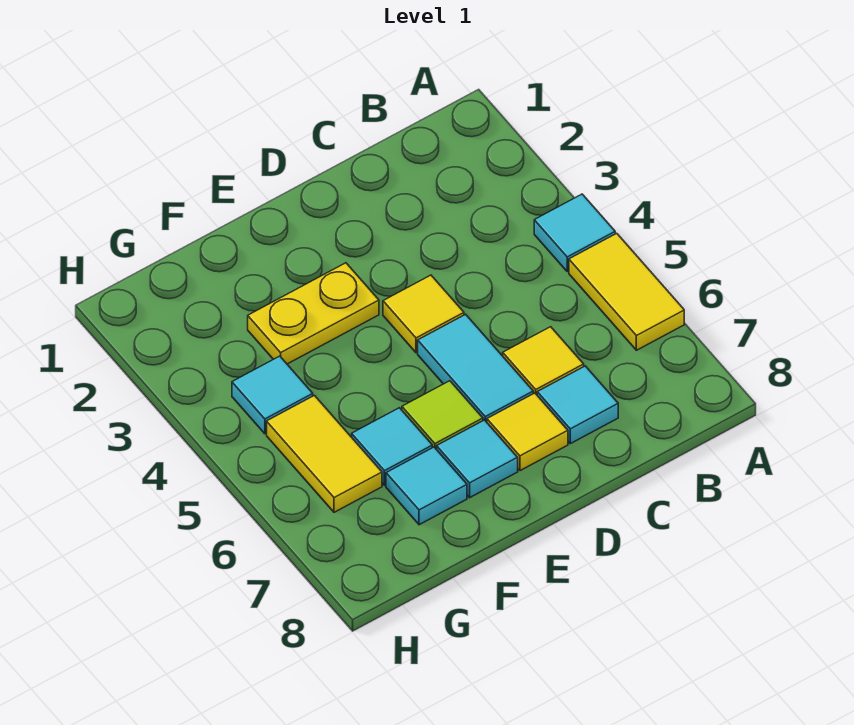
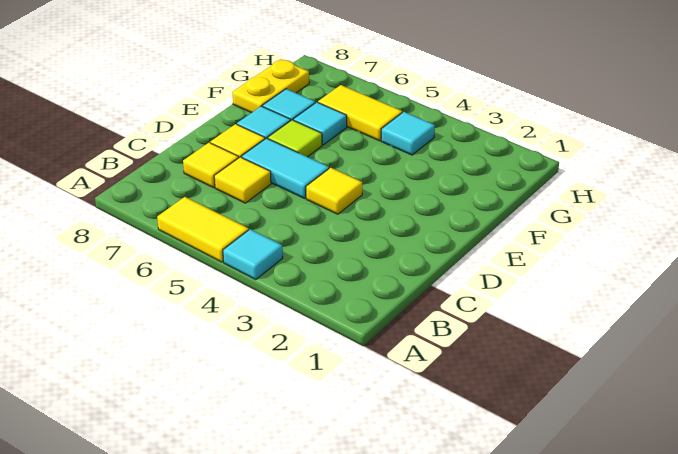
cyan 1x1 tile [537,366,618,444] -> yellow 1x1 tile [183,143,239,188]
yellow 1x2 plate [248,263,379,364] -> yellow 1x2 plate moved to [233,59,309,113]

